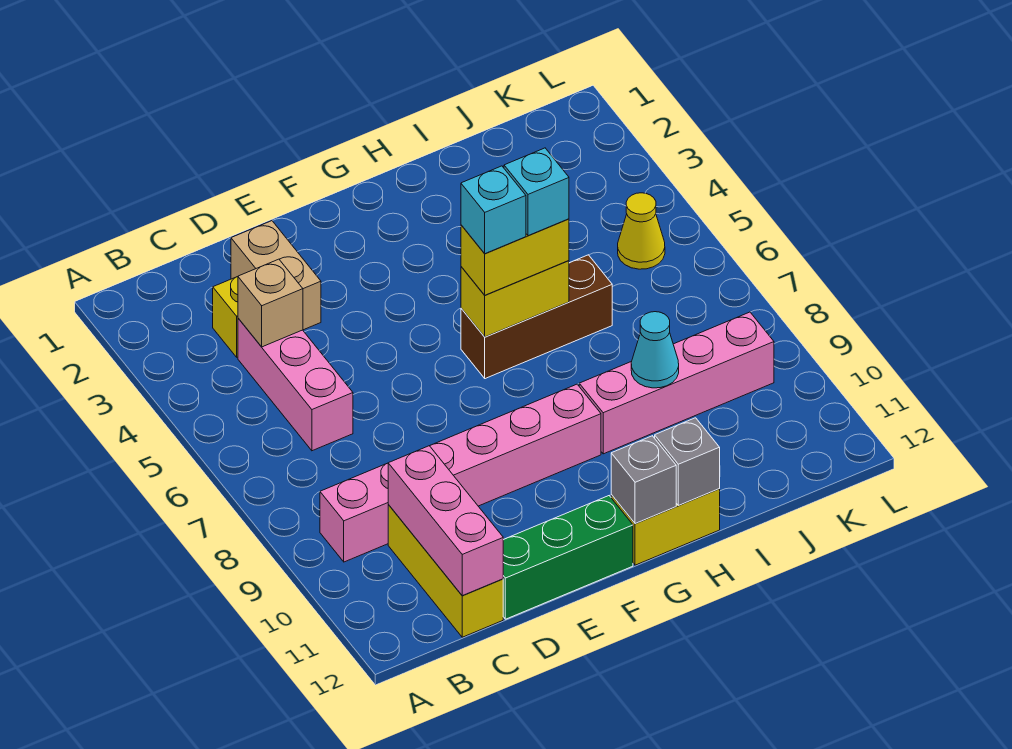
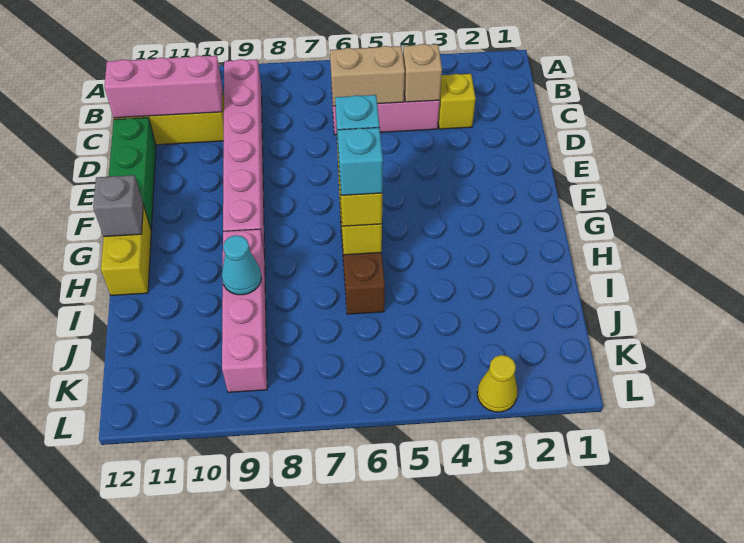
tan 1x2 brick [231,221,321,330] -> tan 1x2 brick moved to [330,46,405,106]
grey 1x1 brick [655,418,720,505] -> none
yellow 1x1 cone [618,193,665,269] -> yellow 1x1 cone moved to [477,355,517,412]

